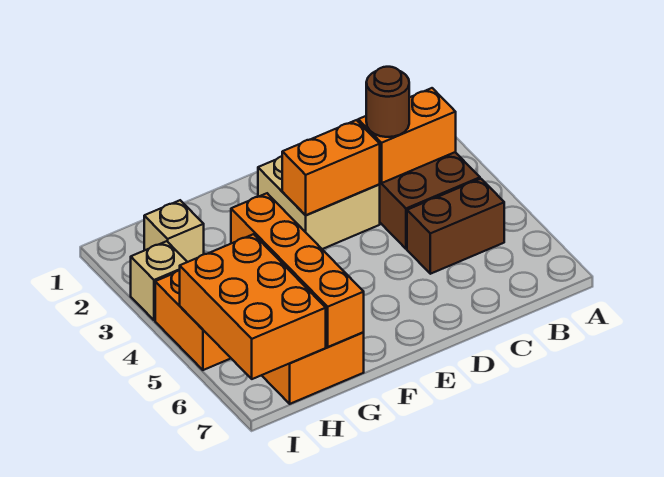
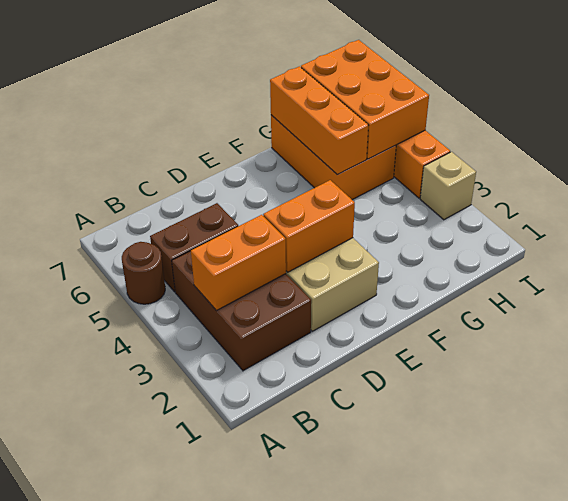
brown 1x1 round brick [366,67,409,137] -> brown 1x1 round brick moved to [122,242,165,304]
orange 1x4 brick [231,193,364,347] -> orange 1x3 brick [270,66,369,175]
tan 1x1 brick [144,200,204,262] -> none

